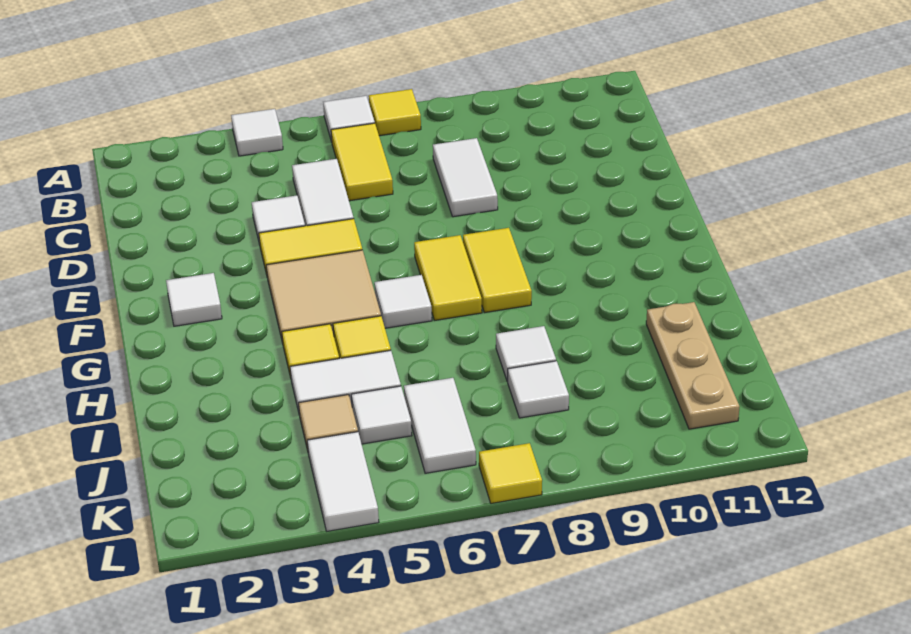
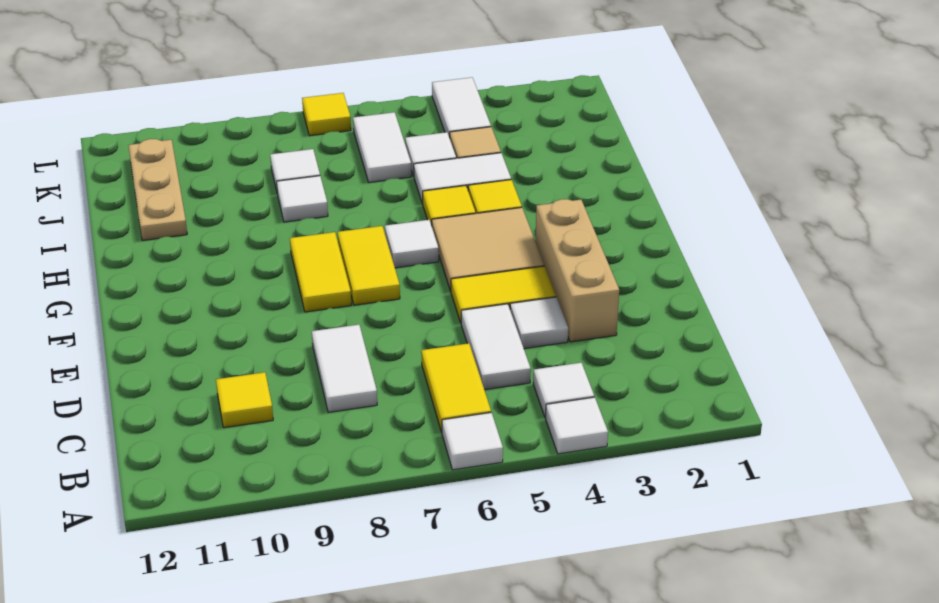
yellow 1x1 tile [369,89,421,136] -> yellow 1x1 tile moved to [216,372,273,428]
none -> tan 1x3 brick [535,199,619,342]
white 1x1 tile [166,273,222,326] -> white 1x1 tile moved to [533,363,594,418]

